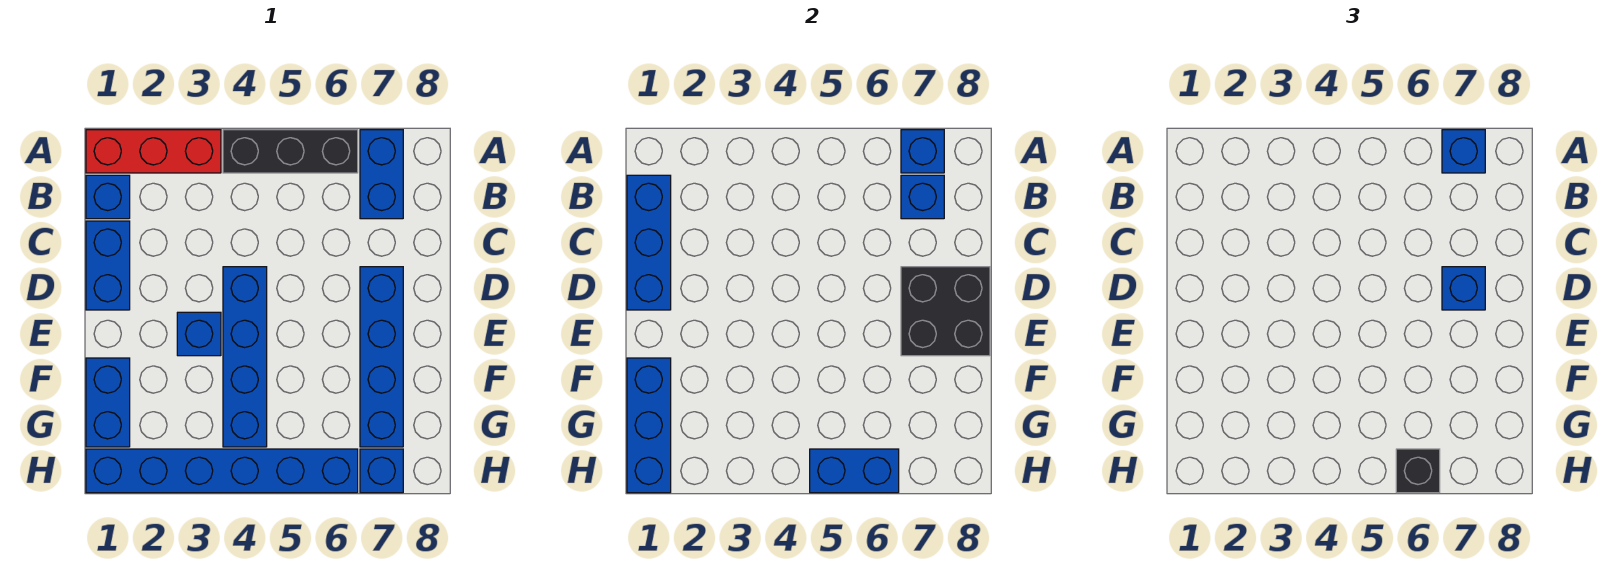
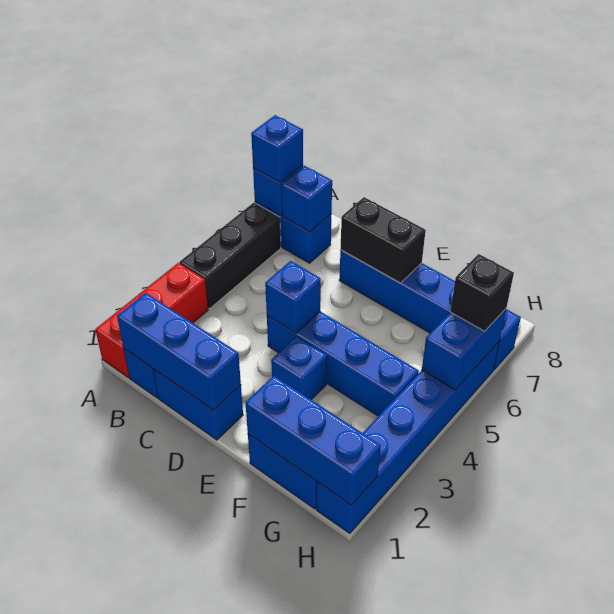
black 2x2 brick [901,267,990,356] -> black 1x2 brick [340,197,426,283]
blue 1x1 brick [1442,267,1485,310] -> blue 1x1 brick moved to [265,261,321,333]

